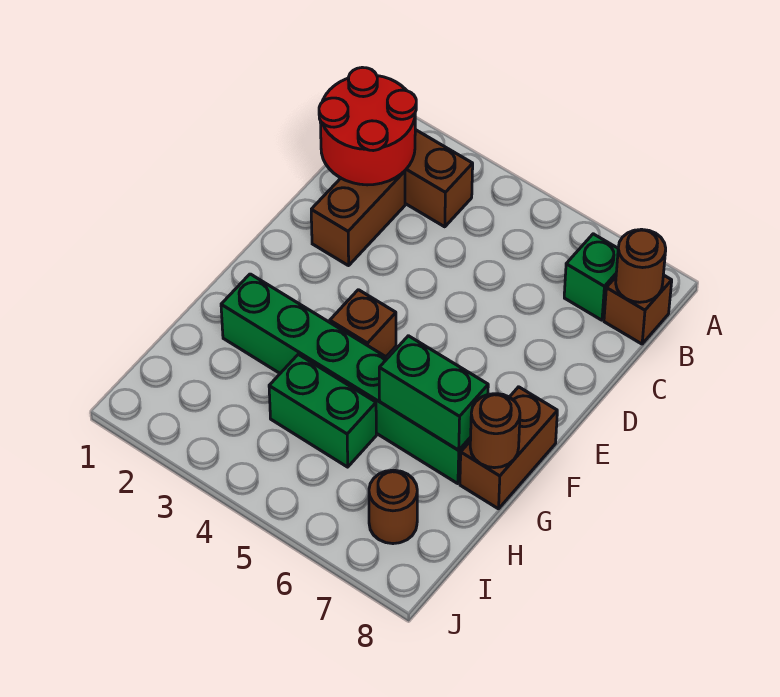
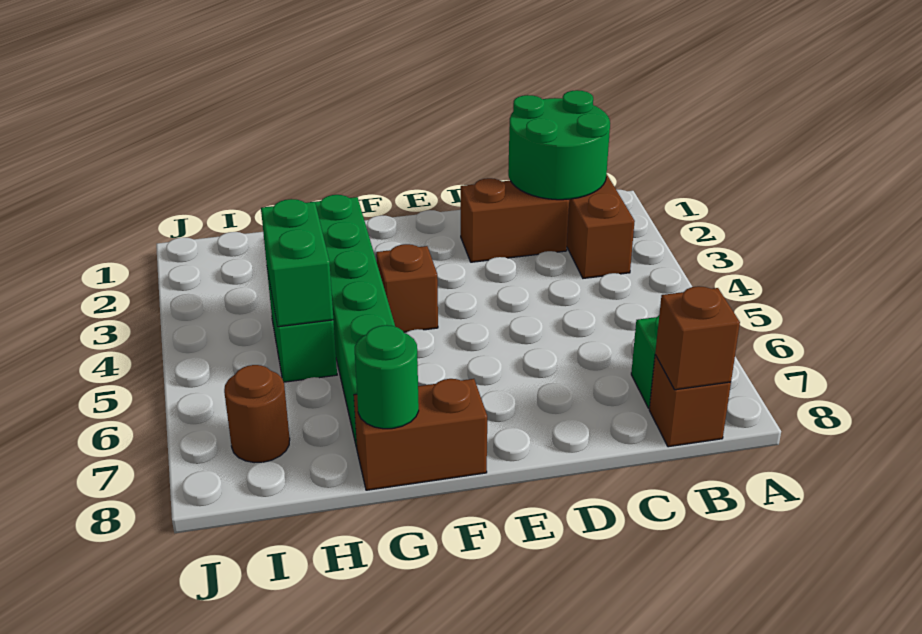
red 2x2 round brick [319,67,416,185] -> green 2x2 round brick [508,90,610,200]
brown 1x1 round brick [616,229,666,302] -> brown 1x1 brick [655,286,740,390]
green 1x2 brick [379,336,488,450] -> green 1x2 brick moved to [261,199,333,327]
brown 1x1 round brick [470,394,520,468] -> green 1x1 round brick [355,325,419,429]

